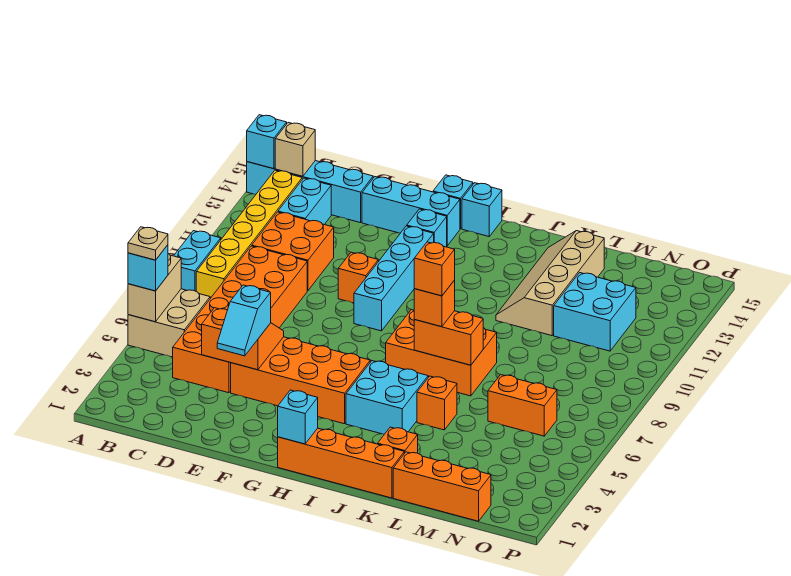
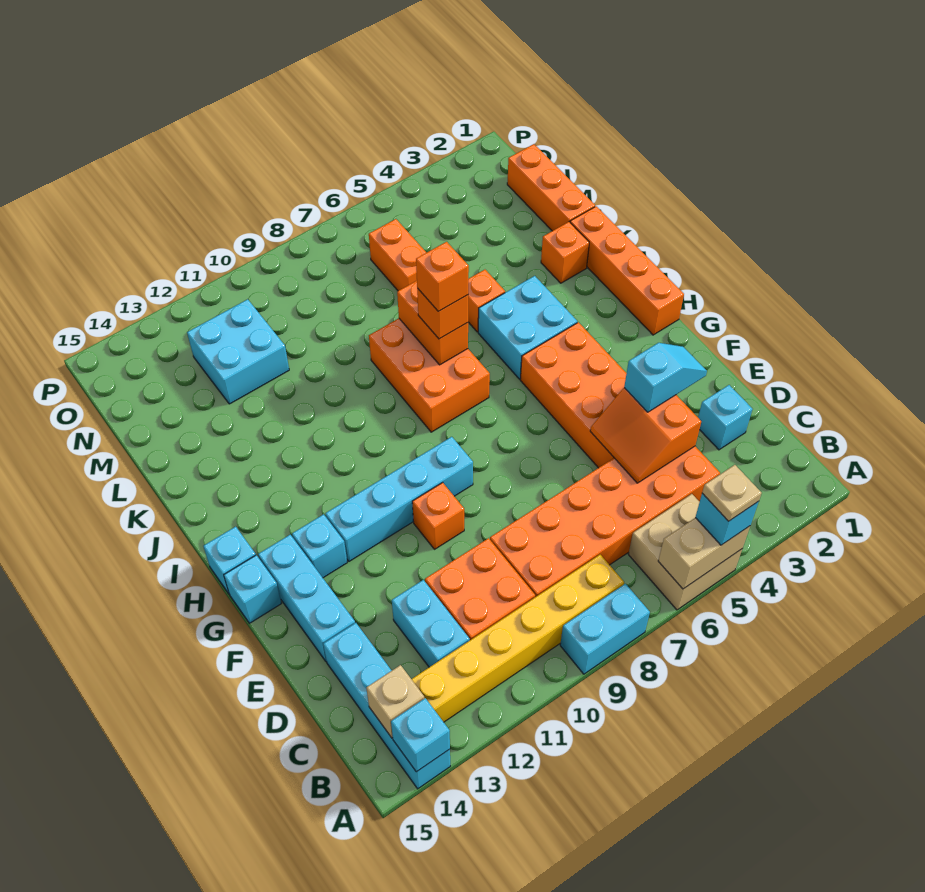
cyan 1x2 brick [278,178,331,224] -> cyan 1x2 brick turned to [392,580,470,667]
cyan 1x1 brick [278,390,318,444] -> cyan 1x1 brick moved to [698,385,753,450]
tan 2x4 slope [496,231,604,336] -> none

